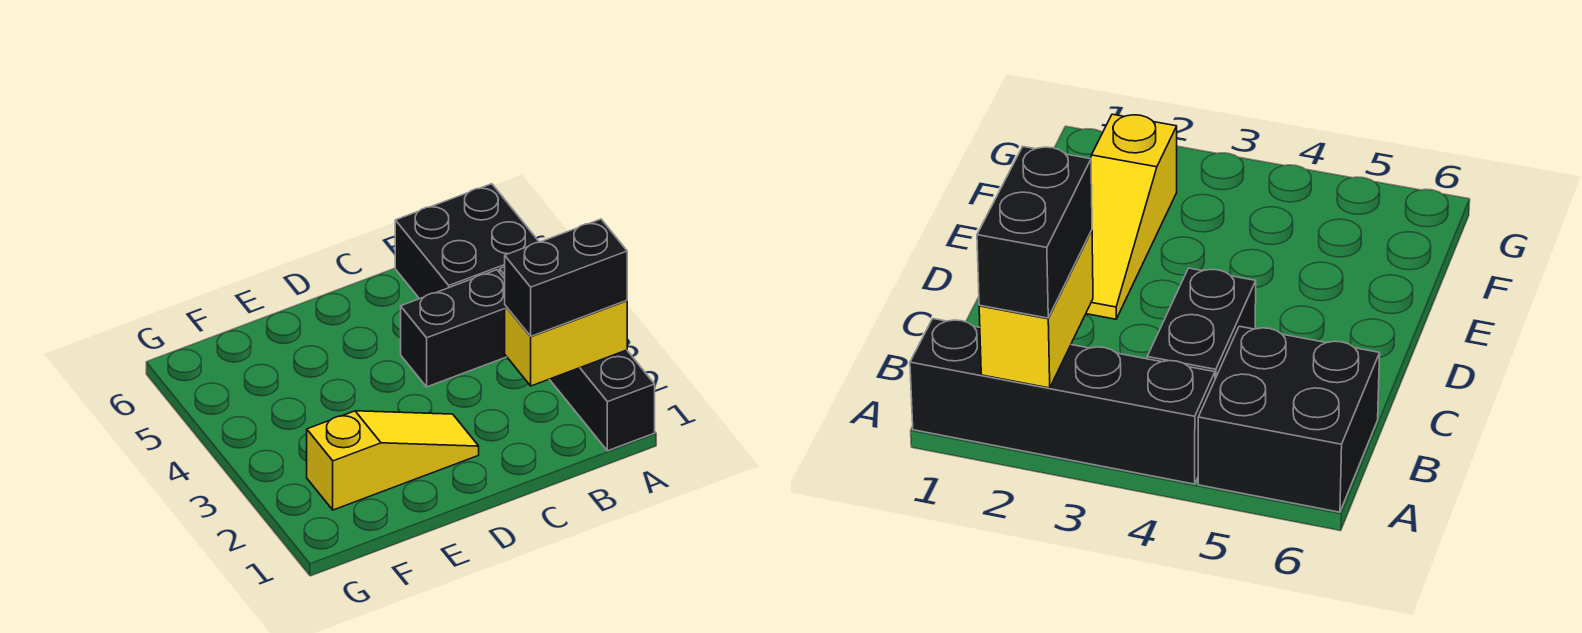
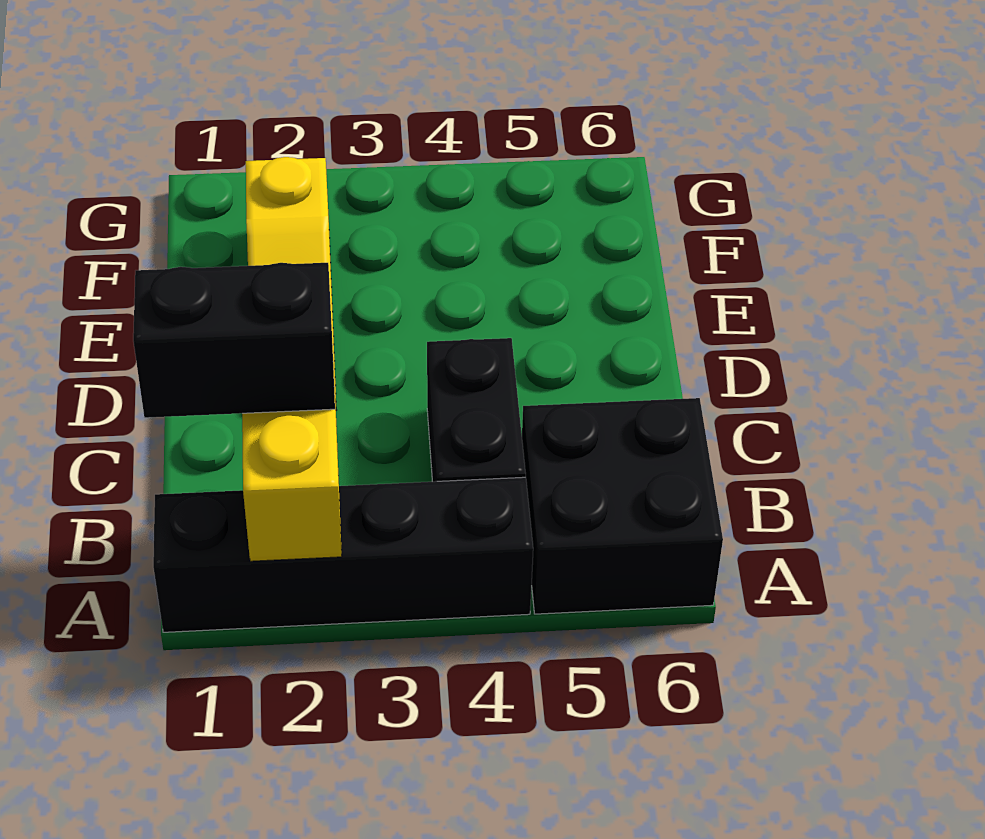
black 1x2 brick [505,219,627,336] -> black 1x2 brick turned to [133,263,335,418]

